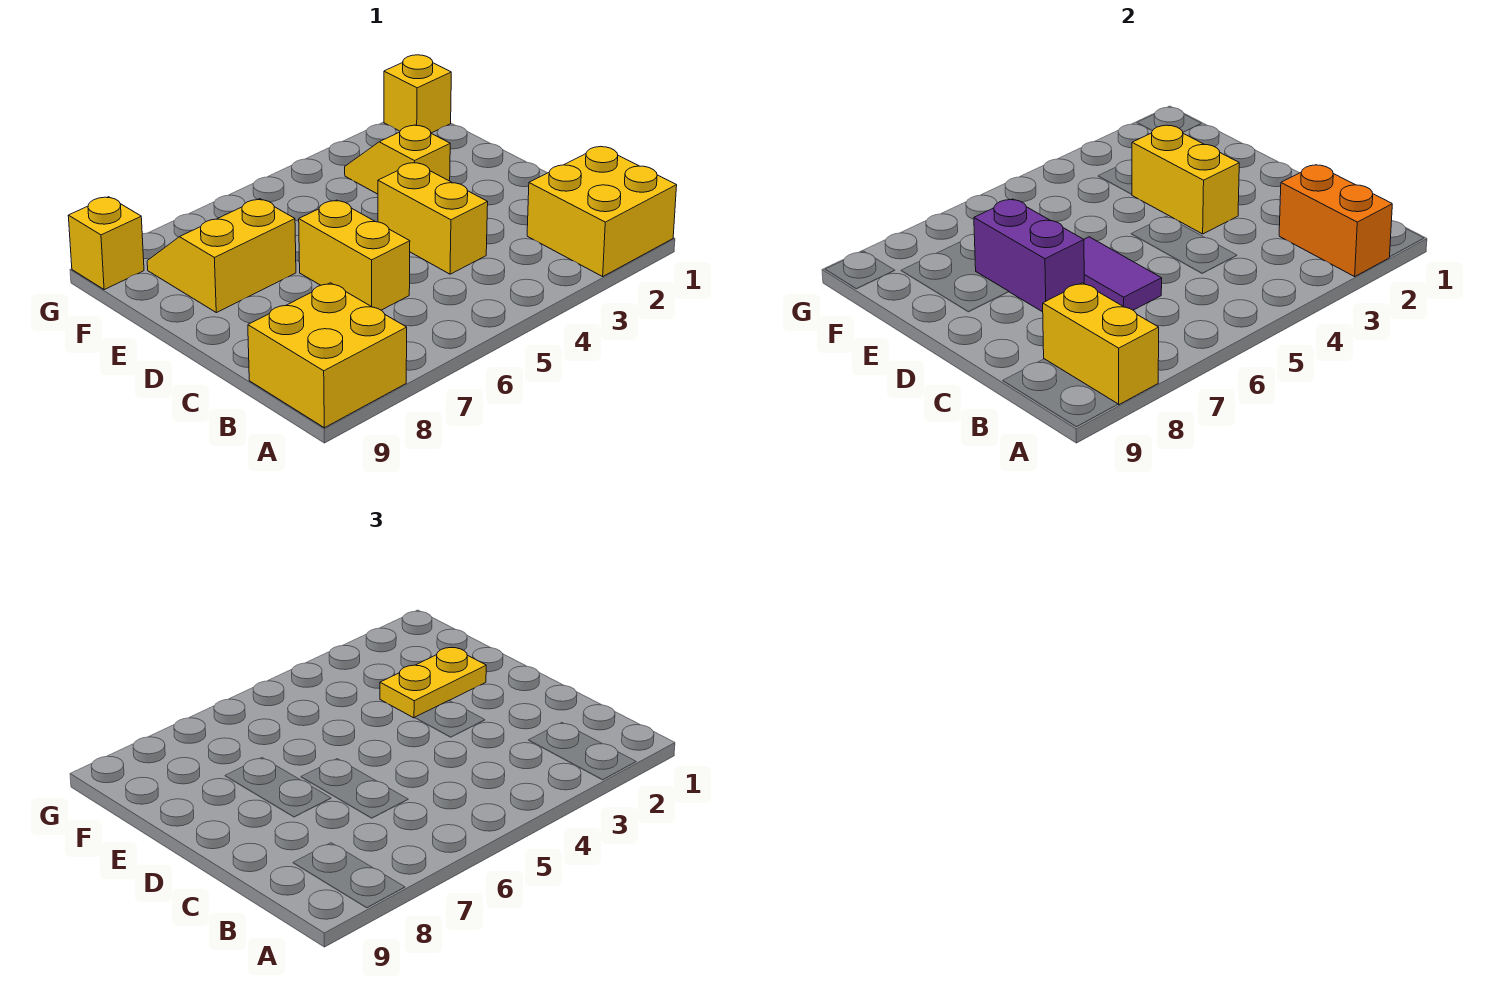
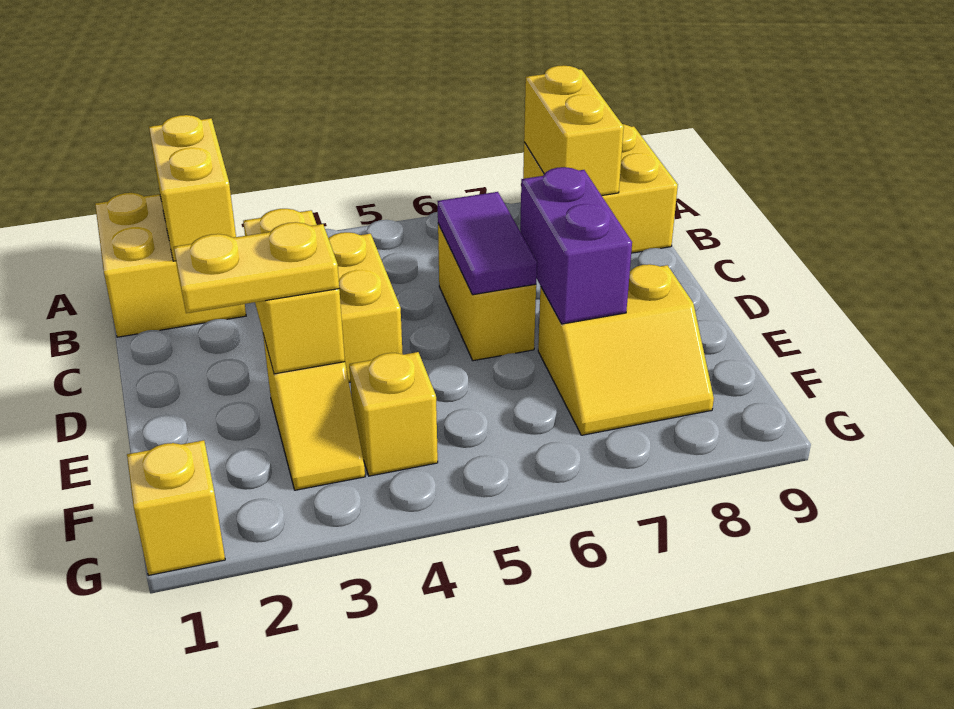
orange 1x2 brick [1279,165,1392,276] -> yellow 1x2 brick [149,115,236,261]
yellow 1x1 brick [68,197,144,290] -> yellow 1x1 brick moved to [349,352,438,476]

